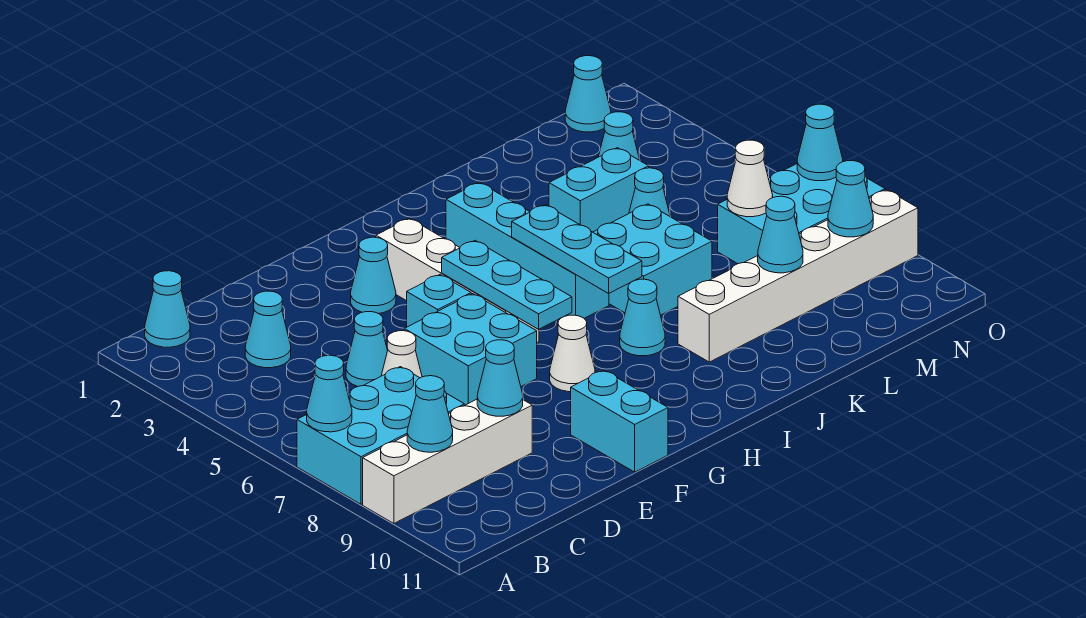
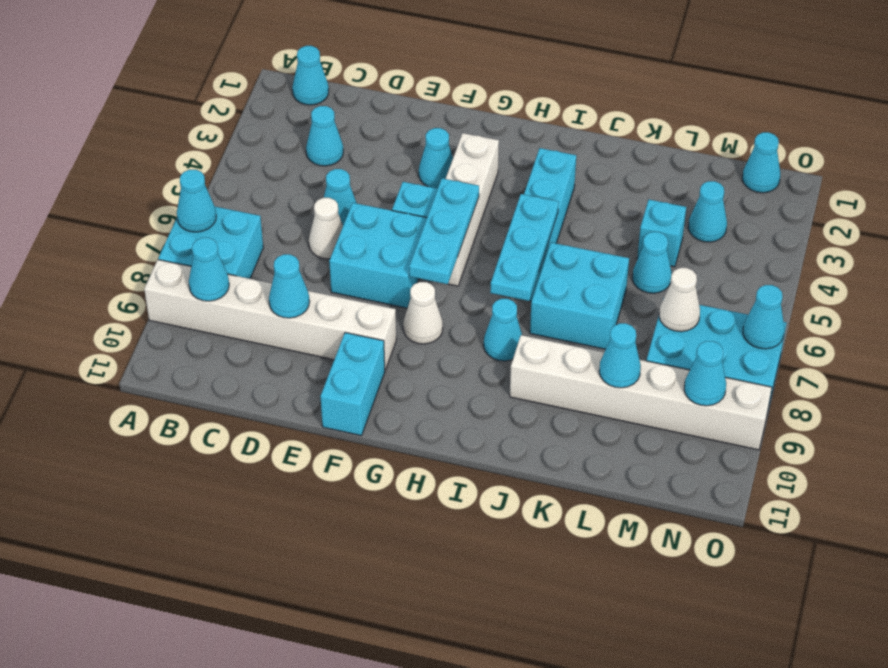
cyan 2x3 brick [297,367,464,504] -> cyan 2x2 brick [158,207,263,279]
white 1x4 brick [363,399,532,524] -> white 1x6 brick [144,260,396,370]
cyan 1x2 brick [549,148,649,232] -> cyan 1x1 brick [637,200,686,267]

